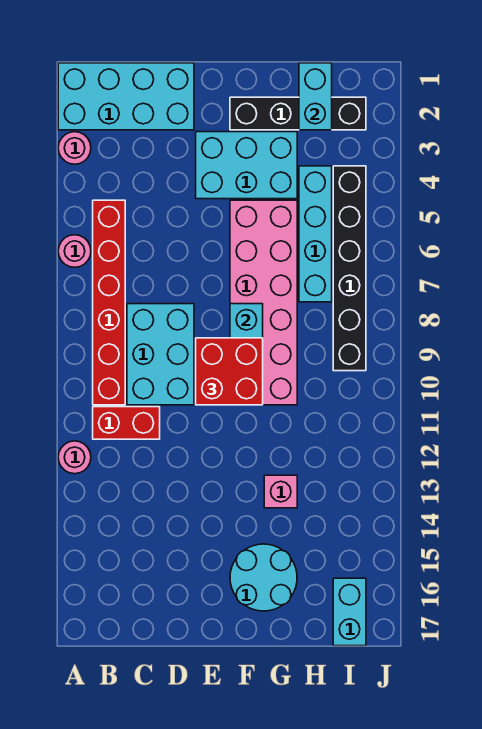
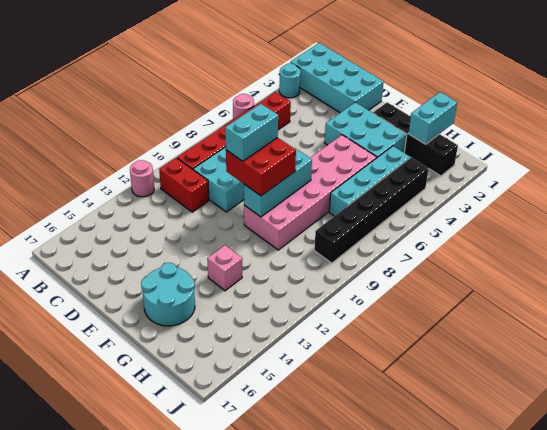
pink 1x1 round brick [58,132,91,164] -> cyan 1x1 round brick [279,63,301,98]
cyan 1x2 brick [333,578,366,646] -> cyan 1x2 brick moved to [225,104,278,161]

